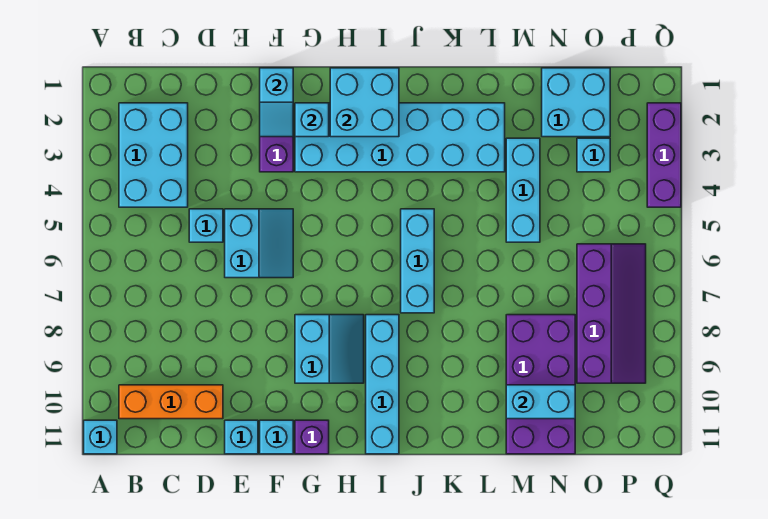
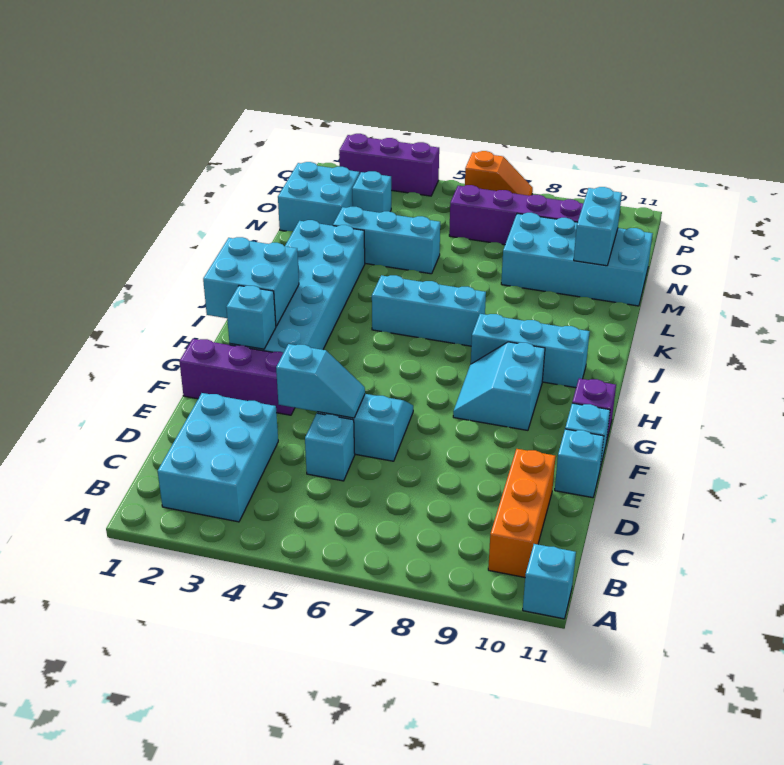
cyan 2x3 brick [119,103,188,207] -> cyan 2x3 brick turned to [158,393,278,522]
cyan 1x2 slope [260,68,293,137] -> cyan 1x2 slope moved to [276,344,365,418]
cyan 2x2 slope [295,315,364,383] -> cyan 2x2 slope turned to [453,342,545,430]
cyan 1x4 brick [366,315,399,454] -> cyan 1x3 brick [471,314,590,388]
purple 2x4 brick [506,315,575,454] -> cyan 2x4 brick [501,213,653,306]
none -> orange 1x2 slope [465,151,533,196]

